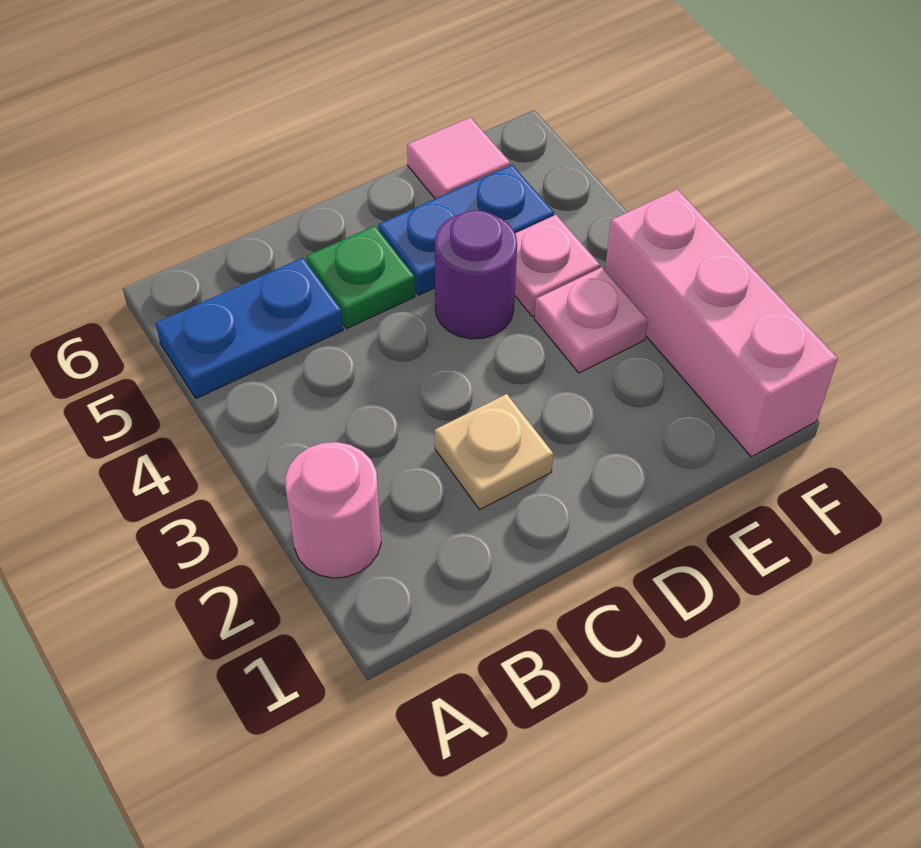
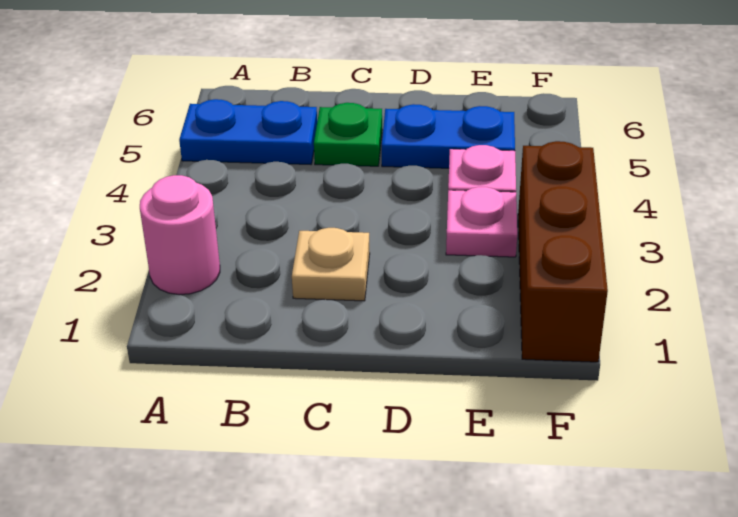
purple 1x1 round brick [435,210,517,339] -> none
pink 1x1 tile [407,117,510,199] -> none
pink 1x3 brick [605,189,838,457] -> brown 1x3 brick [518,141,608,362]

